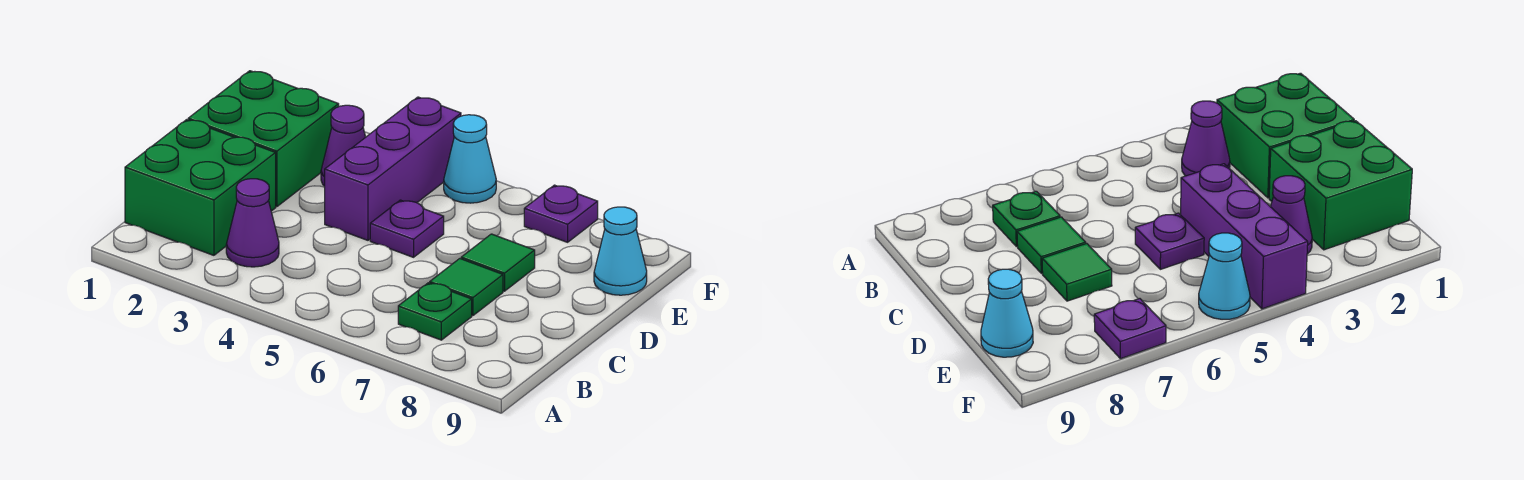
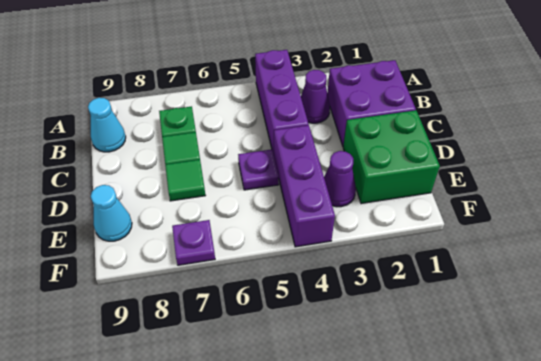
none -> purple 1x3 brick [255,50,309,154]
green 2x2 brick [125,120,276,255] -> purple 2x2 brick [327,60,416,146]
cyan 1x1 cone [444,115,496,203] -> cyan 1x1 cone moved to [88,98,126,152]

